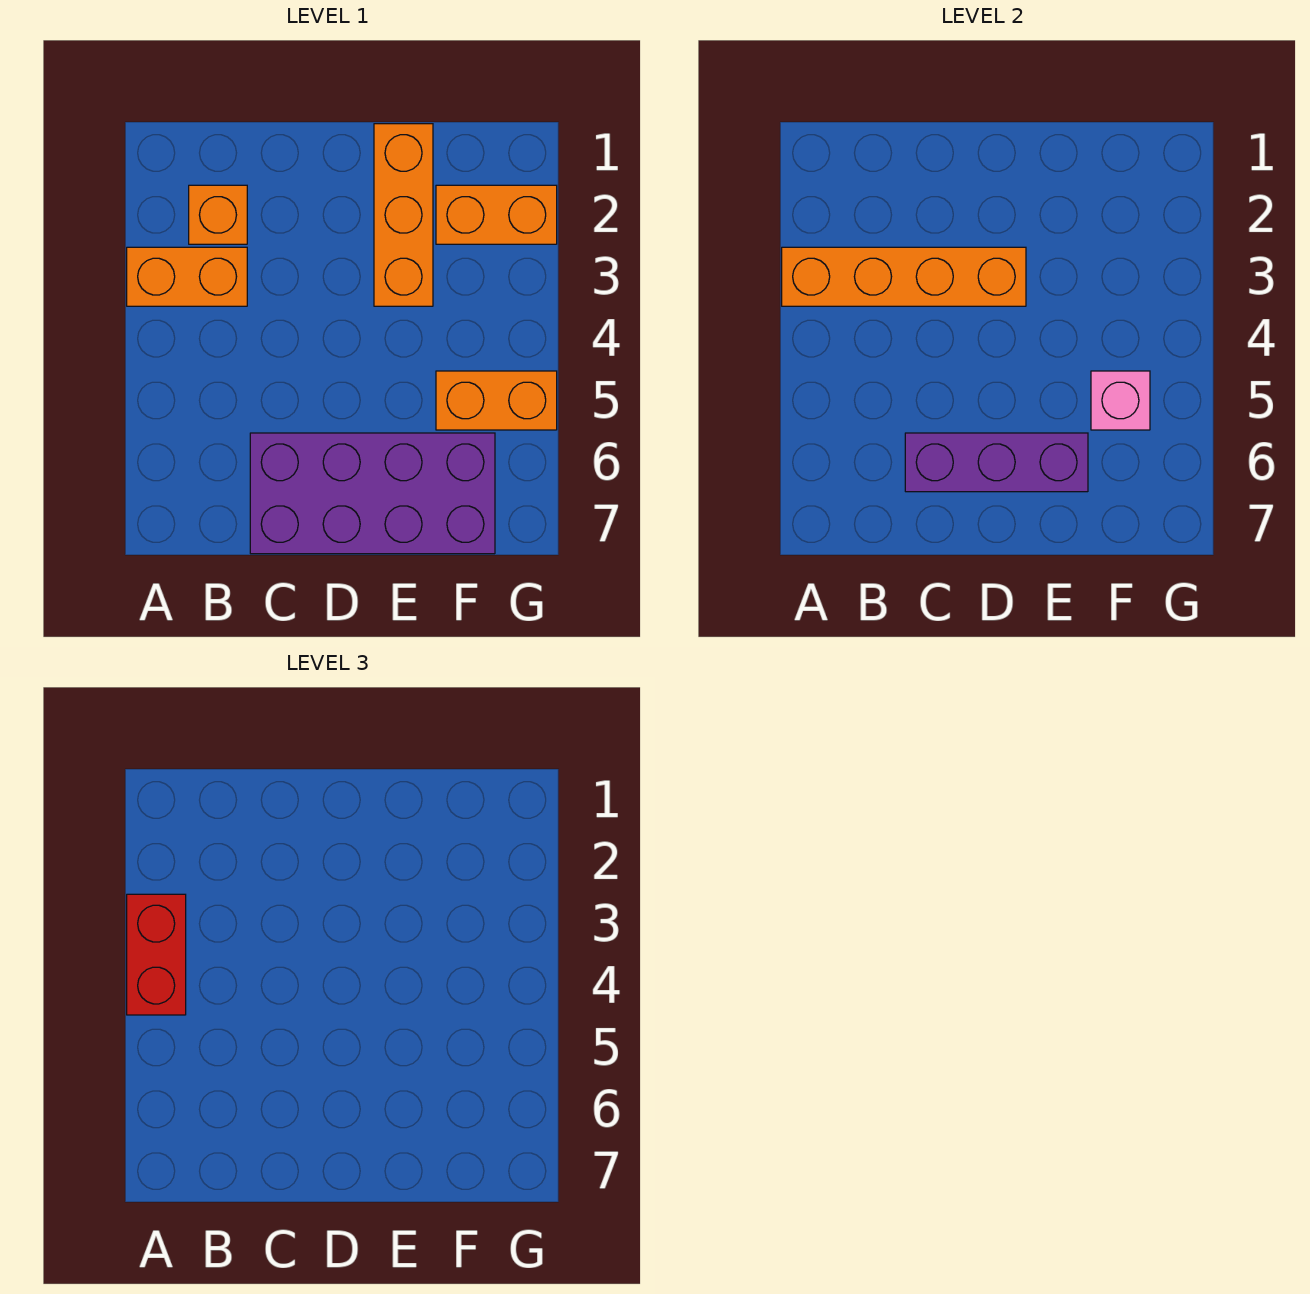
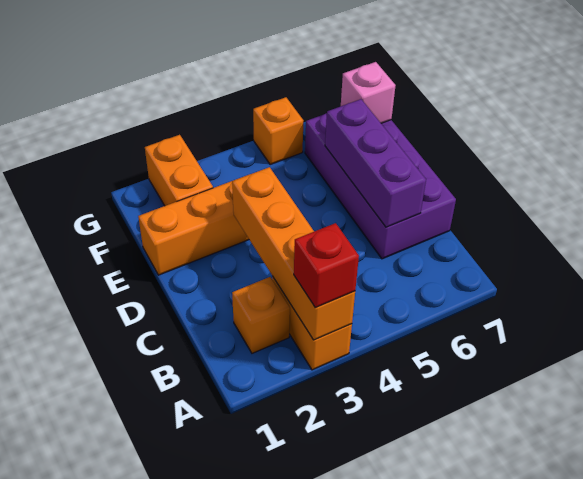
red 1x2 brick [127,894,186,1015] -> red 1x1 brick [294,223,359,308]
orange 1x2 brick [436,371,557,430] -> orange 1x1 brick [253,97,304,165]
pink 1x1 brick [1091,371,1150,430] -> pink 1x1 brick moved to [341,62,396,123]

